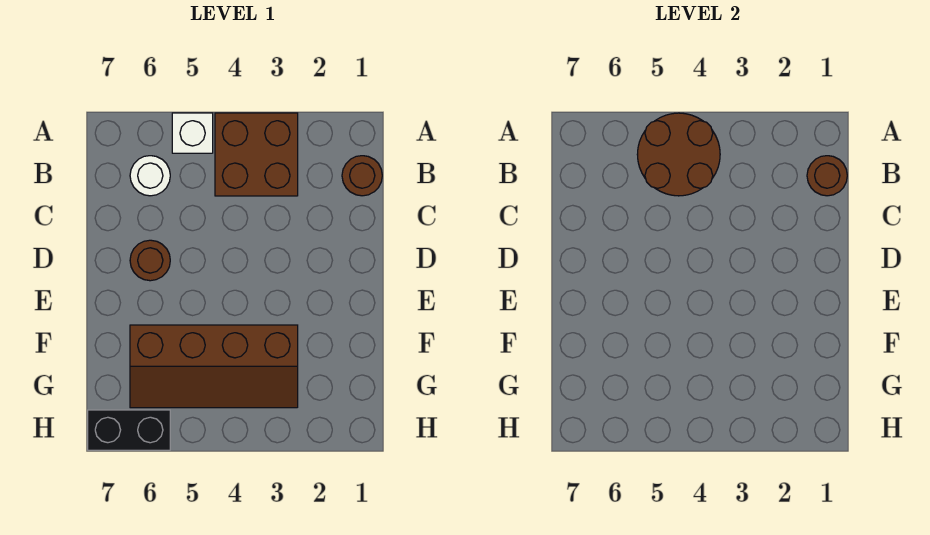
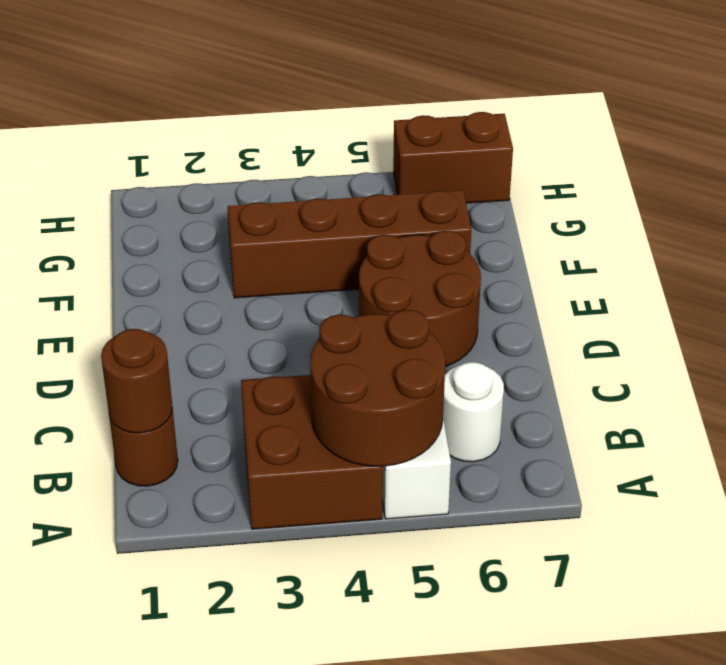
brown 1x1 round brick [130,240,170,281] -> brown 2x2 round brick [359,231,481,367]
black 1x2 brick [88,410,170,450] -> brown 1x2 brick [393,112,513,203]

